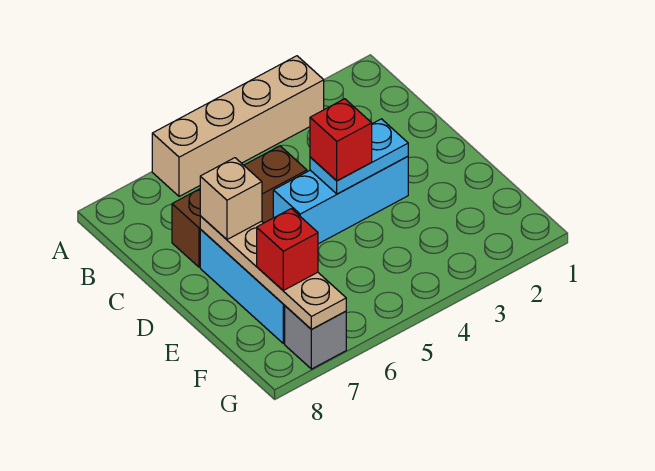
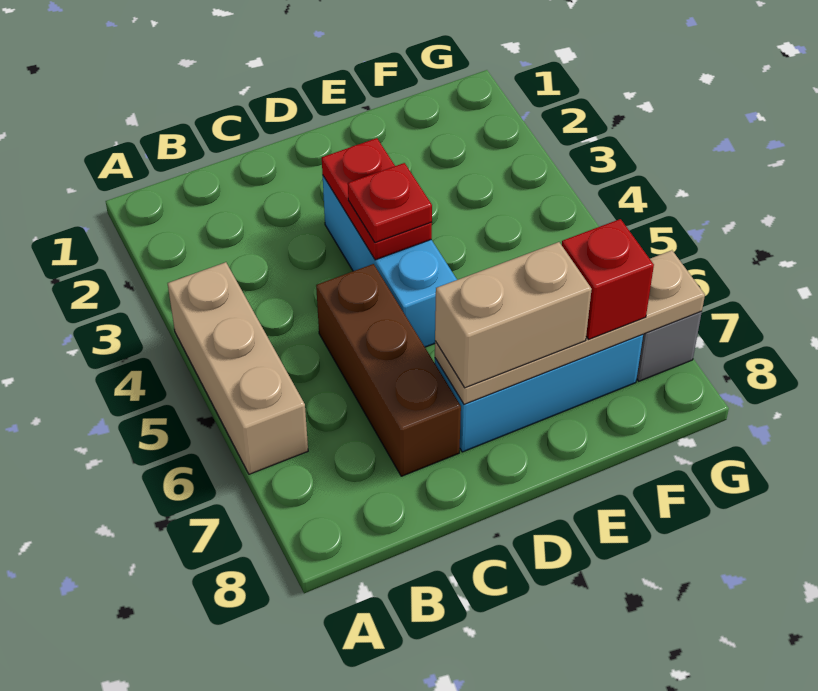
tan 1x4 brick [152,56,324,197] -> tan 1x3 brick [168,262,308,474]
cyan 1x2 plate [310,119,408,194] -> red 1x2 plate [322,138,432,260]
red 1x1 brick [310,99,372,181] -> red 1x1 plate [348,163,432,243]
tan 1x1 brick [200,158,262,239] -> tan 1x2 brick [435,242,592,388]

